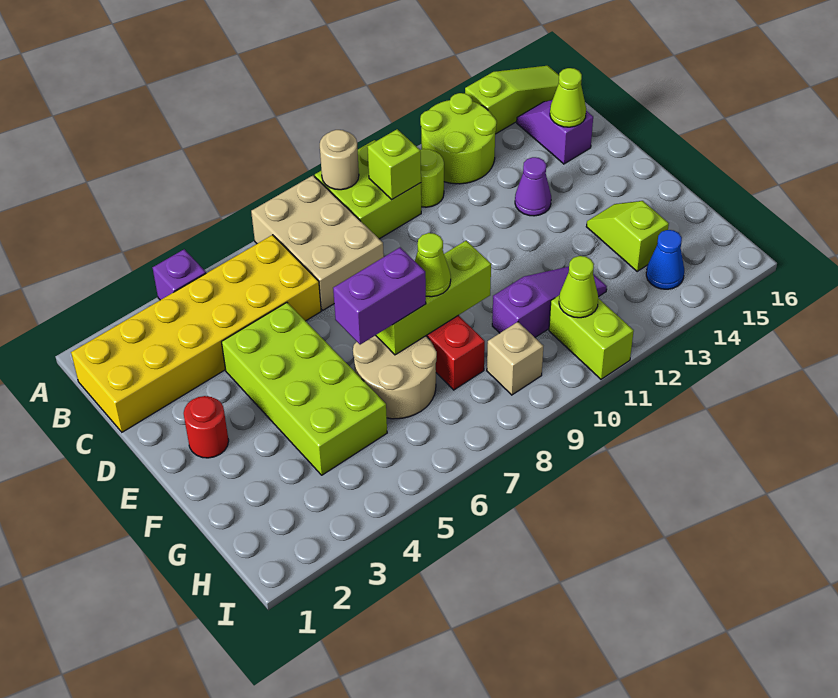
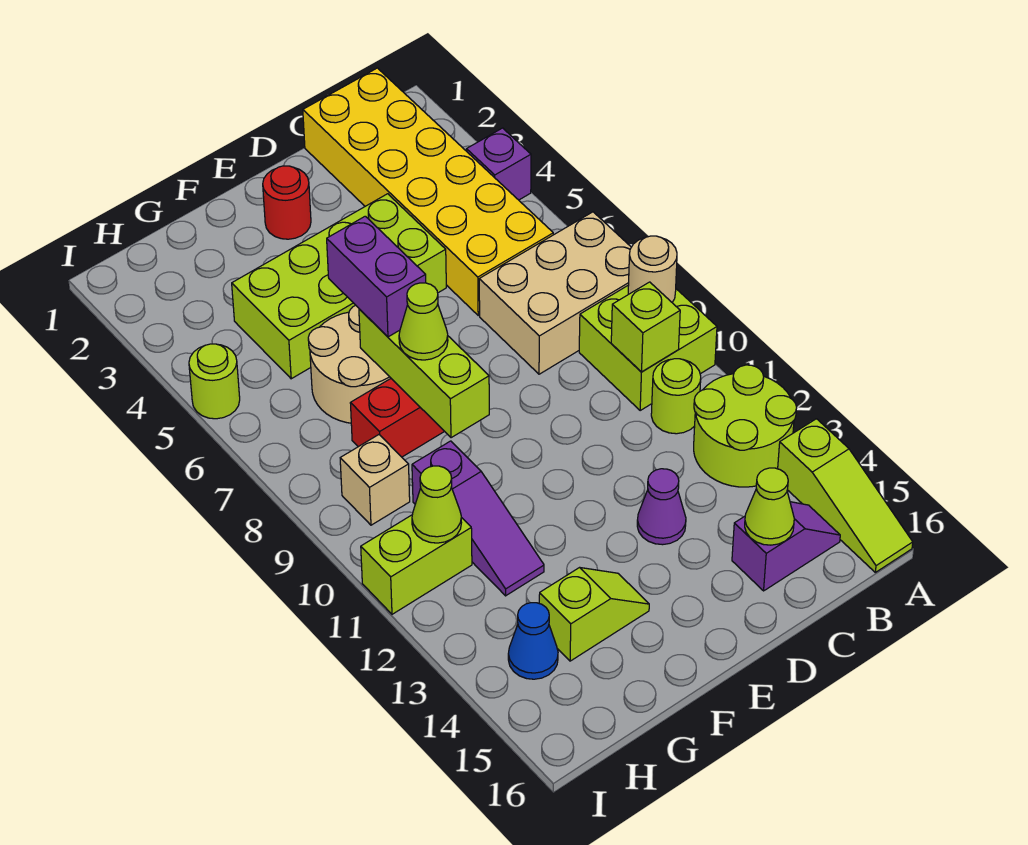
none -> lime 1x1 round brick [189,344,240,419]

